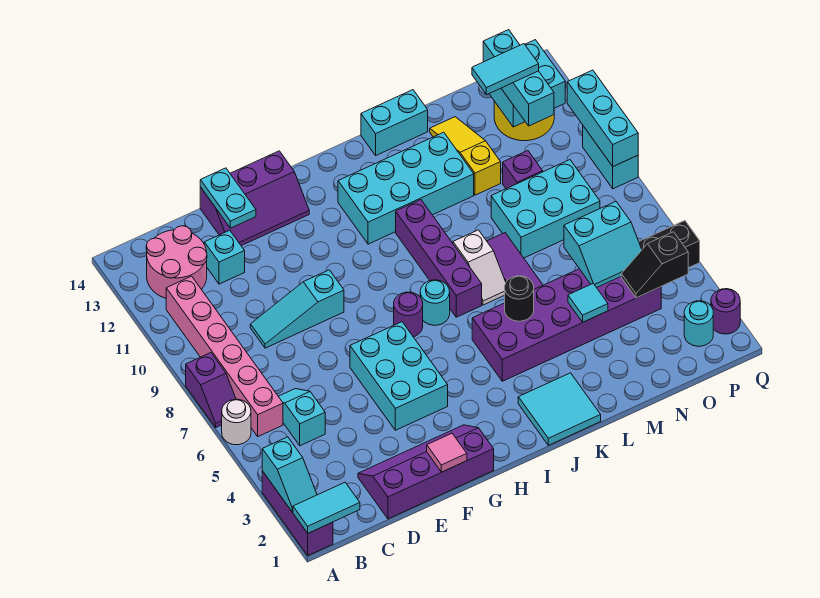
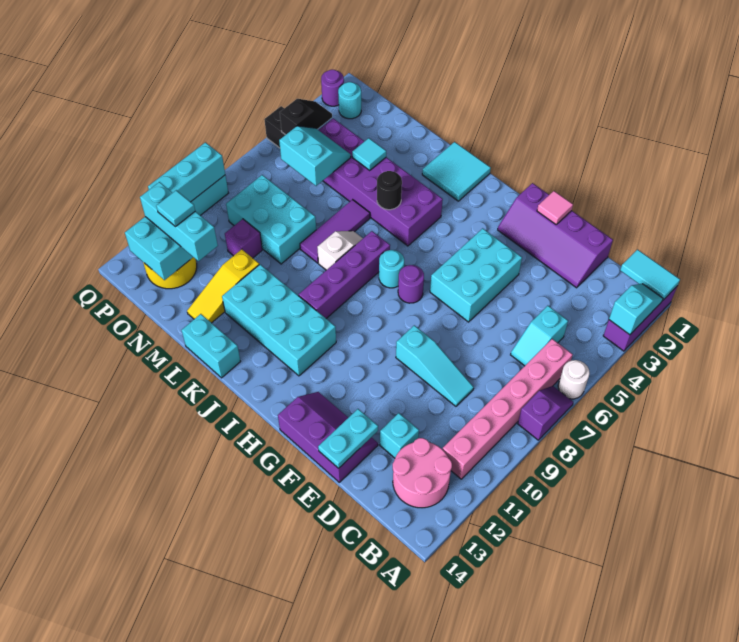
cyan 1x2 tile [472,44,539,95] -> cyan 1x1 tile [156,190,195,227]
black 1x2 slope [621,232,688,298] -> black 1x2 slope turned to [280,99,332,135]
cyan 1x3 brick [483,30,554,126] -> cyan 1x3 brick turned to [140,182,218,261]

